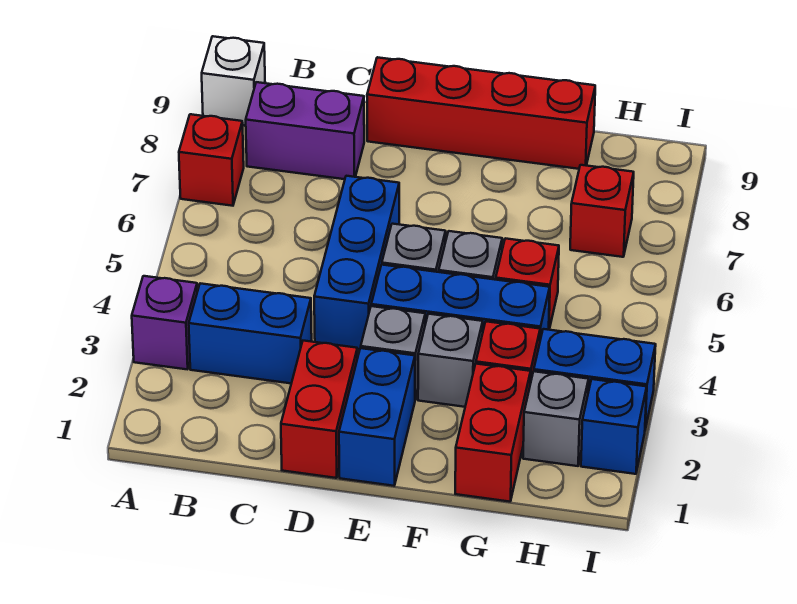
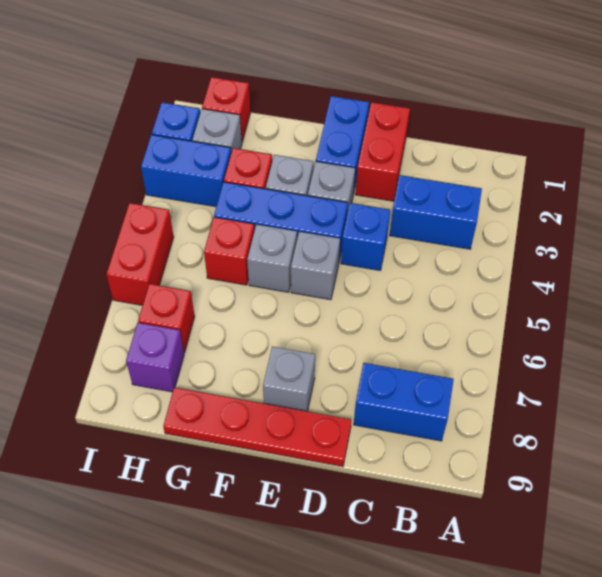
purple 1x1 brick [132,276,197,369] -> purple 1x1 brick moved to [126,323,184,392]
red 1x1 brick [179,114,244,206] -> red 1x1 brick moved to [202,77,250,142]
white 1x1 brick [202,36,265,126] -> none
purple 1x2 brick [246,82,364,179] -> blue 1x2 brick [354,363,454,441]
blue 1x3 brick [314,176,399,349] -> blue 1x1 brick [341,203,390,270]
red 1x4 brick [367,57,595,169] -> red 1x4 plate [163,387,351,467]
none -> grey 1x1 brick [263,346,315,411]
red 1x2 brick [455,364,531,502] -> red 1x2 brick moved to [106,203,174,305]

